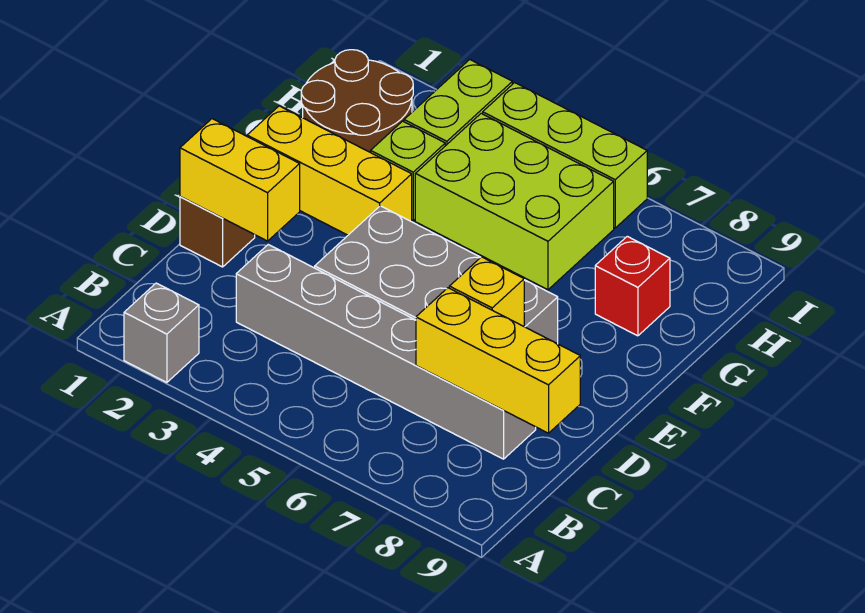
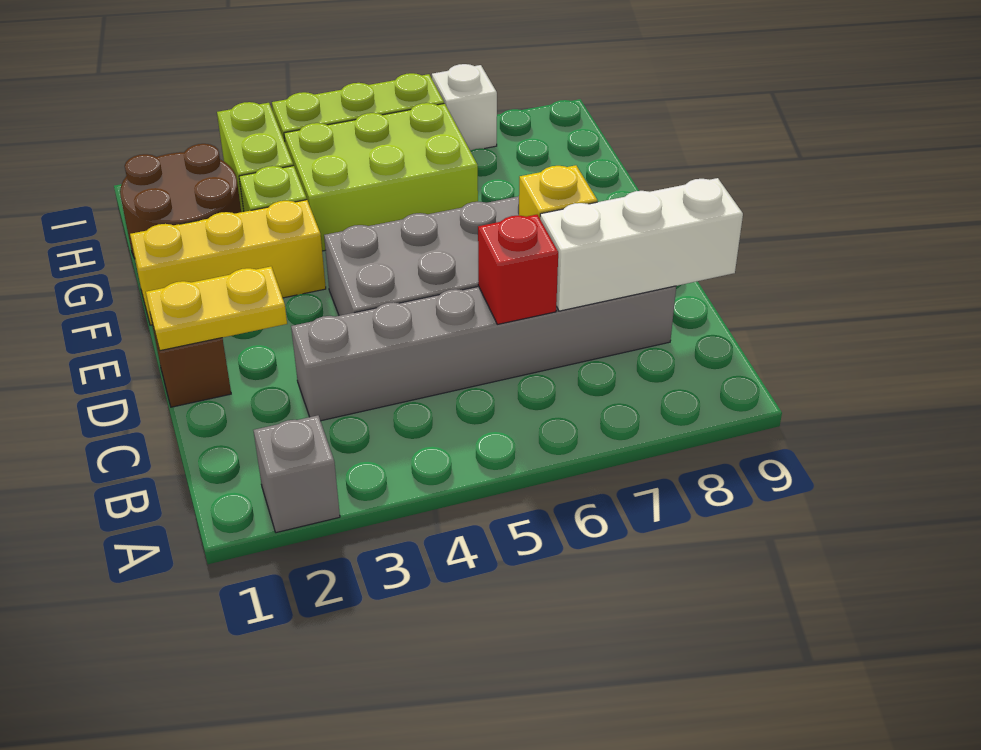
yellow 1x3 brick [416,288,580,433] -> white 1x3 brick [540,178,743,311]
yellow 1x2 brick [180,119,300,241] -> yellow 1x2 plate [146,266,287,351]
red 1x1 brick [595,236,670,336] -> red 1x1 brick moved to [478,215,558,324]
none -> white 1x1 brick [432,64,497,151]

